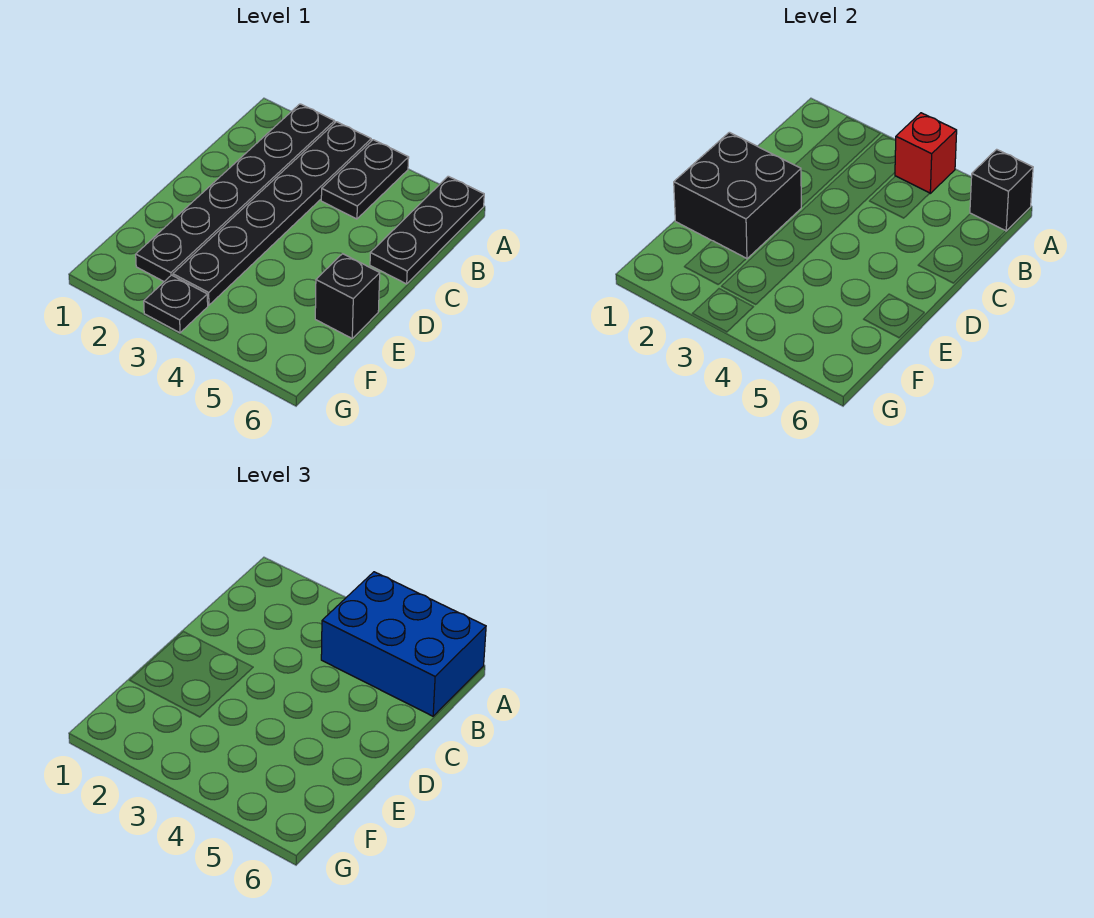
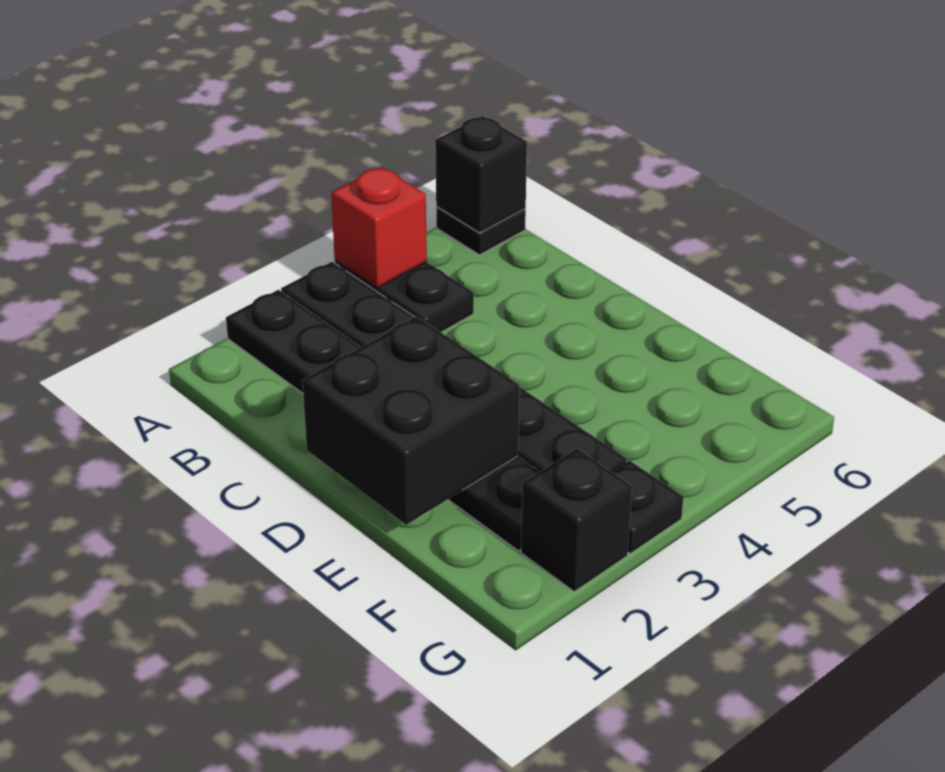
blue 2x3 brick [321,572,486,716] -> none
black 1x3 plate [370,176,484,284] -> black 1x1 plate [436,207,526,255]
black 1x1 brick [315,254,380,338] -> black 1x1 brick moved to [521,449,632,592]

